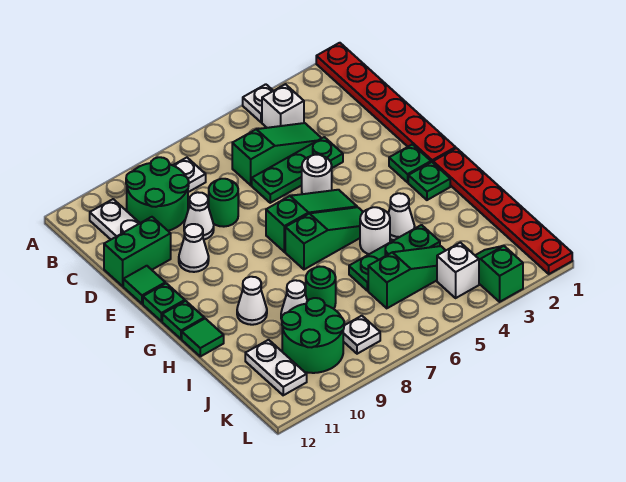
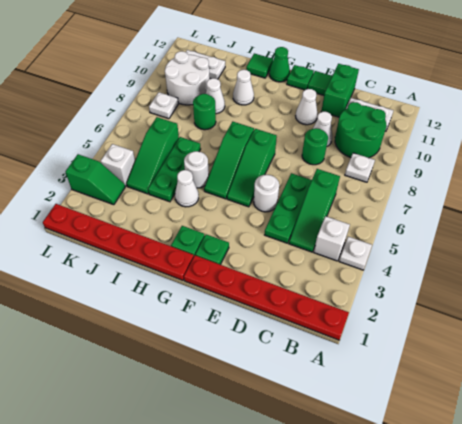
green 1x1 plate [162,301,204,339] -> green 1x1 cone [269,47,290,82]
green 2x2 round brick [282,298,344,373] -> white 2x2 round brick [165,51,210,105]

